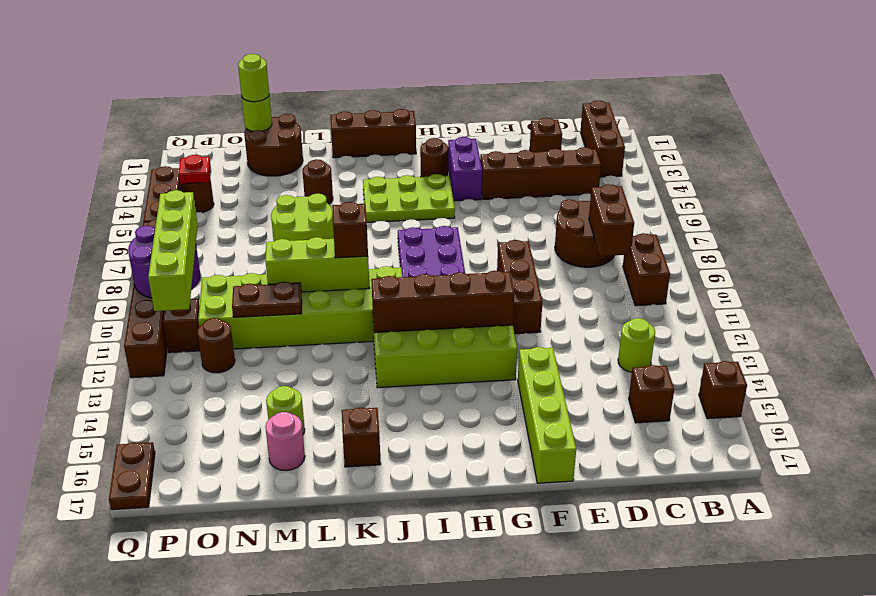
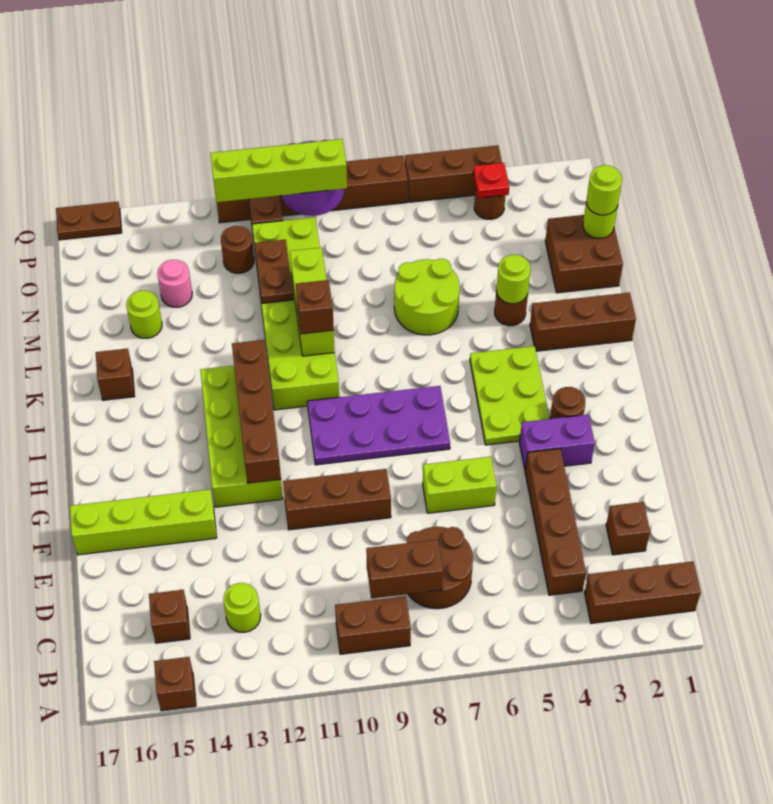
none -> lime 1x2 brick [423,457,497,513]
brown 1x3 brick [331,109,416,158] -> brown 1x3 brick turned to [530,292,636,351]
none -> lime 1x1 round brick [496,255,531,304]
brown 2x2 round brick [244,114,303,176] -> brown 2x2 brick [545,215,623,293]
pink 1x1 round brick [265,412,305,471] -> pink 1x1 round brick moved to [157,260,192,307]

